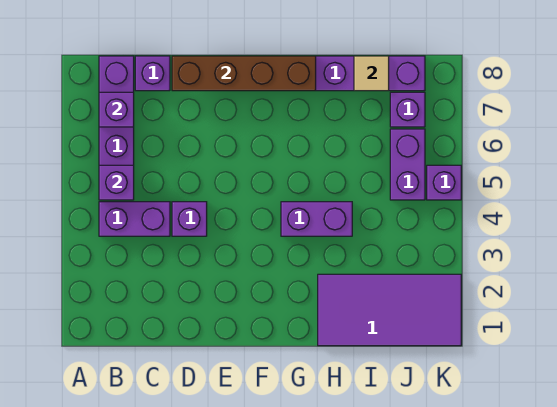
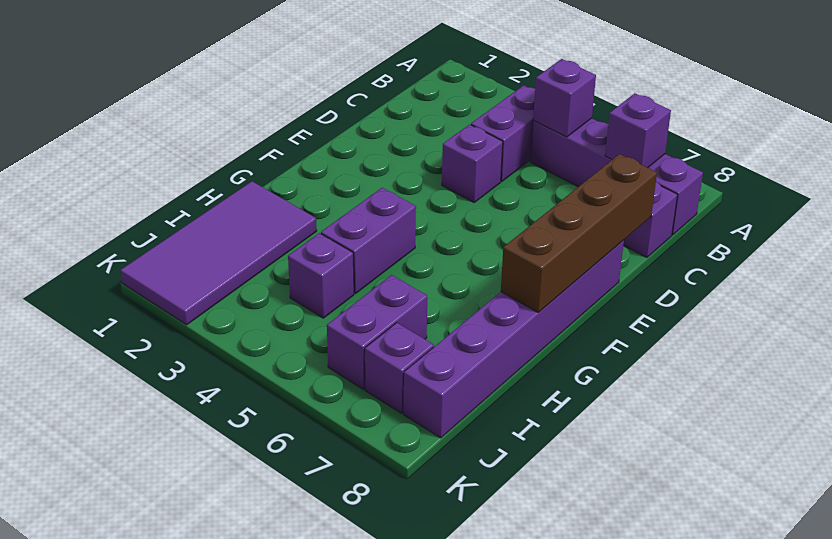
tan 1x1 tile [354,56,389,91] -> none
purple 1x2 brick [390,129,425,200] -> purple 1x2 brick turned to [327,275,427,389]
purple 1x1 brick [427,165,461,200] -> purple 1x1 brick moved to [288,233,354,318]

